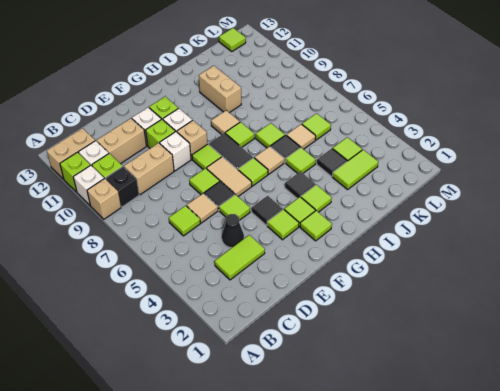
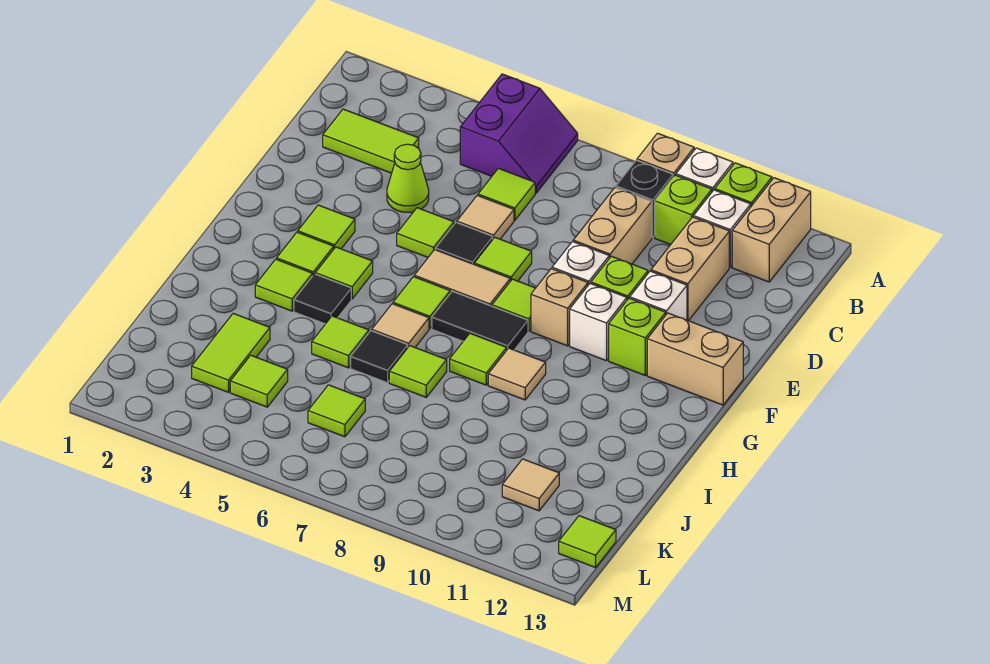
none -> purple 2x2 slope [460,74,578,193]
lime 1x2 tile [215,235,265,280] -> lime 1x2 tile turned to [323,109,419,173]
black 1x1 cone [222,214,244,248] -> lime 1x1 cone [387,144,429,212]
black 1x1 tile [252,196,283,225] -> none
lime 1x1 tile [300,211,332,241] -> lime 1x1 tile moved to [315,247,373,299]
tan 1x2 brick [199,66,241,113] -> tan 1x2 brick moved to [647,313,743,405]
black 1x1 tile [317,149,347,176] -> none
tan 1x1 tile [286,124,316,149] -> tan 1x1 tile moved to [502,459,559,511]

